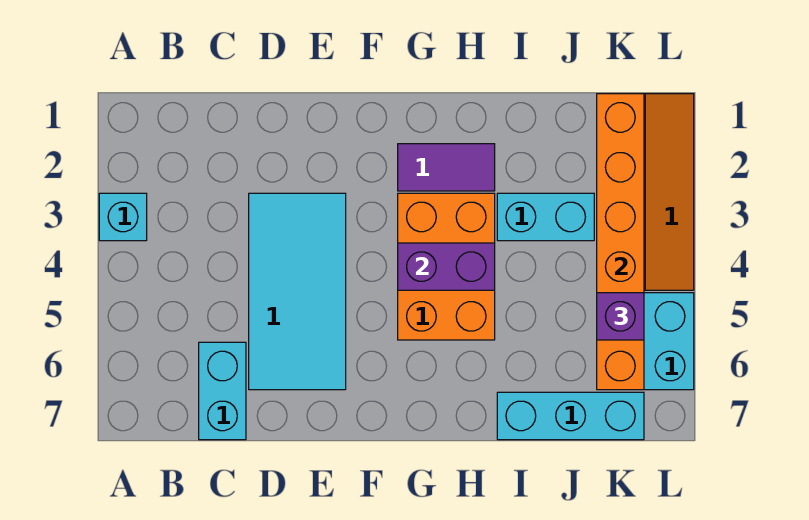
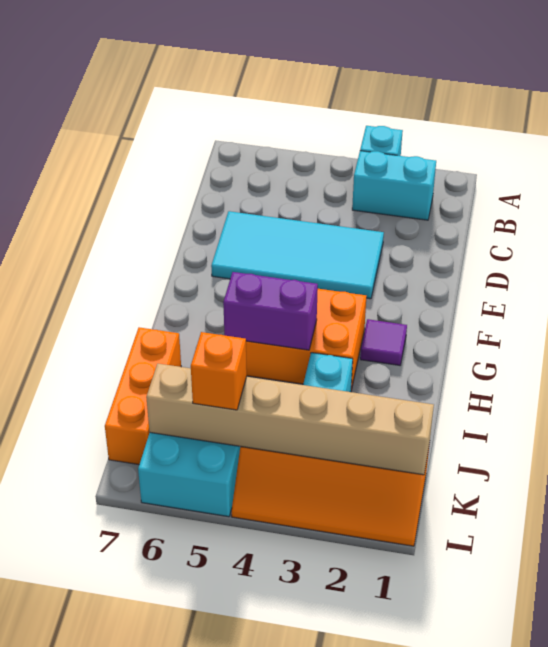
cyan 1x2 brick [199,342,246,440] -> cyan 1x2 brick moved to [352,151,436,220]
purple 1x2 tile [398,144,495,191] -> purple 1x1 tile [360,319,407,365]
purple 1x2 brick [398,243,495,290] -> purple 1x2 brick turned to [223,272,318,350]
cyan 1x3 brick [497,392,644,440] -> orange 1x3 brick [105,327,181,464]
orange 1x6 brick [597,94,644,390] -> tan 1x6 brick [146,363,434,475]
purple 1x1 brick [597,293,644,340] -> orange 1x1 brick [191,332,247,410]

